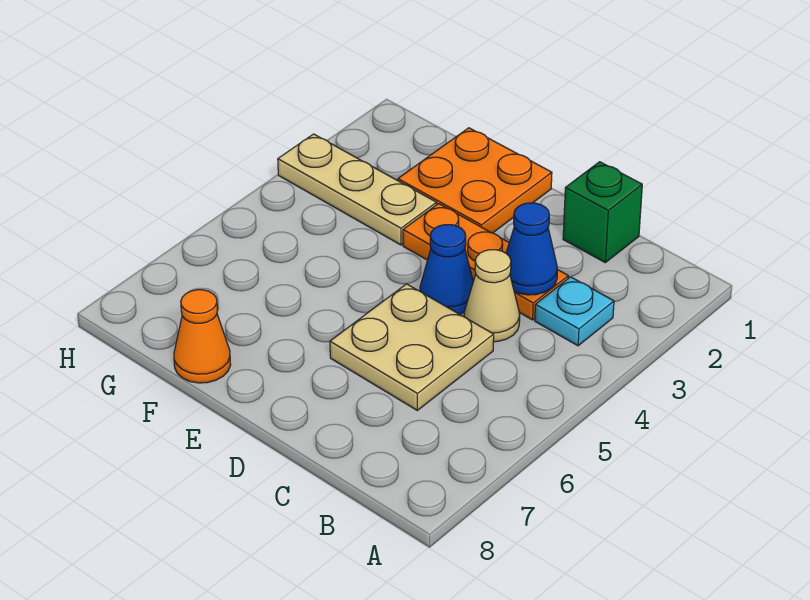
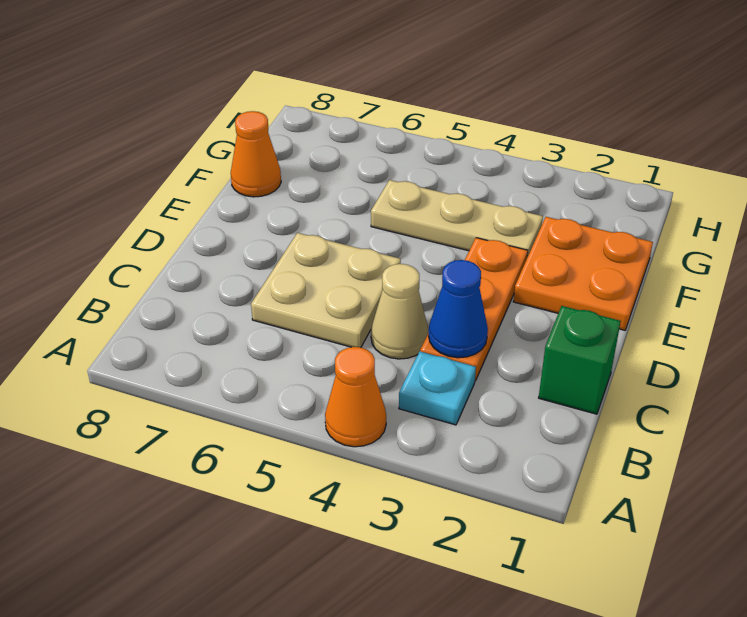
none -> orange 1x1 cone [325,347,386,447]
blue 1x1 cone [420,225,473,314] -> none
tan 1x3 plate [278,134,437,245] -> tan 1x3 plate turned to [371,180,543,258]

